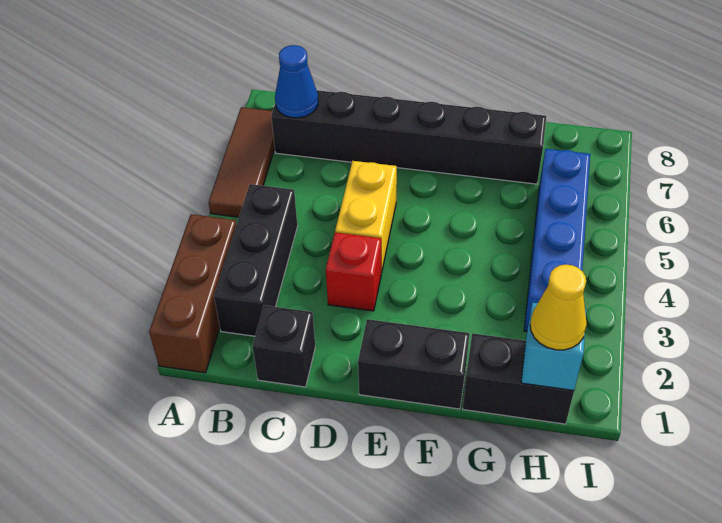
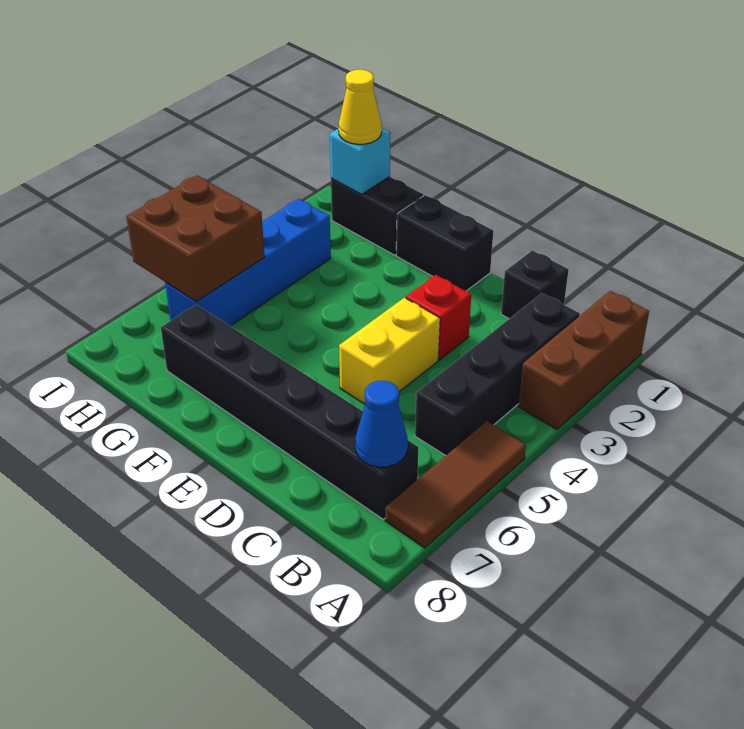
black 1x3 brick [214,184,298,336] -> black 1x4 brick [415,293,580,456]
none -> brown 2x2 brick [126,175,265,302]

